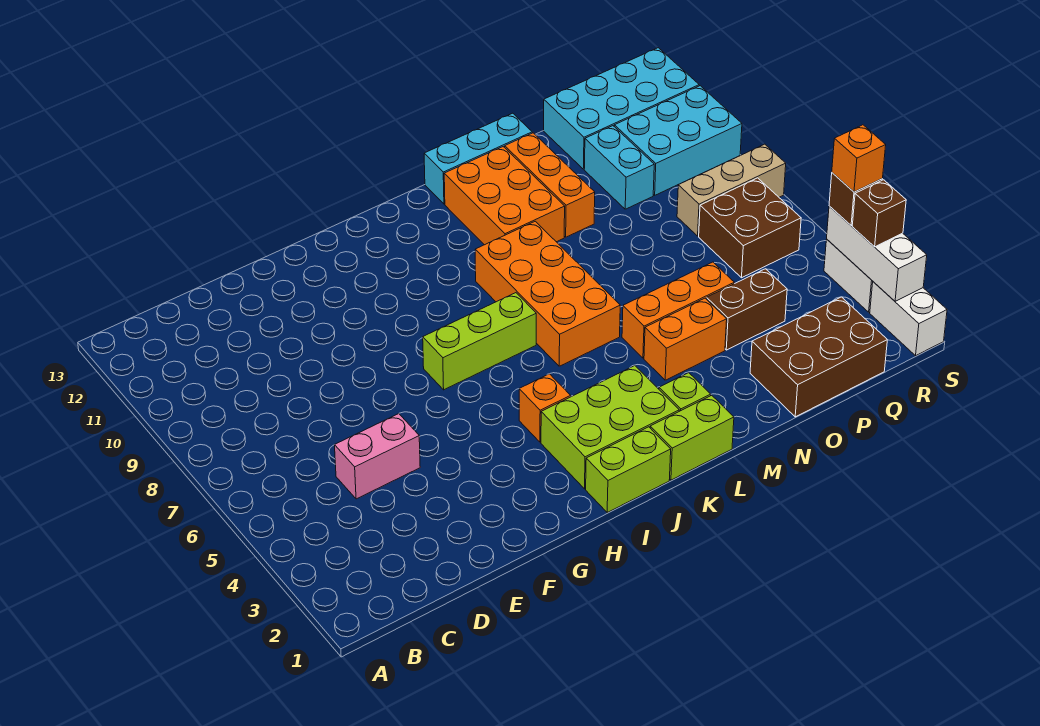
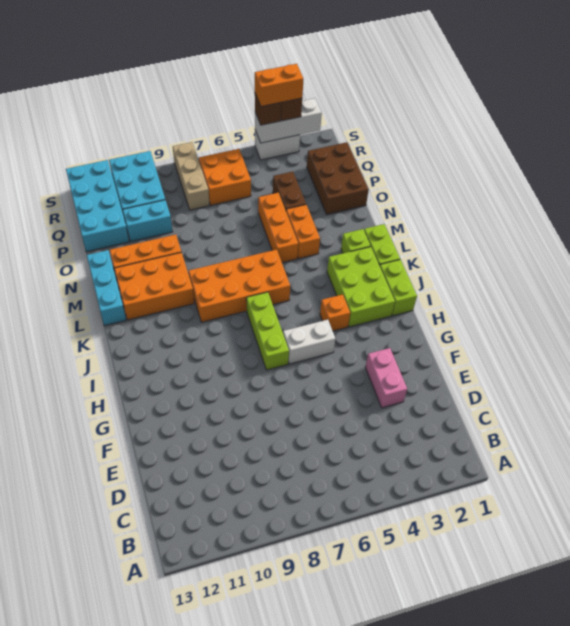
pink 1x2 brick [335,414,420,499] -> pink 1x2 brick moved to [365,348,407,408]
brown 2x2 brick [699,178,801,278] -> orange 2x2 brick [199,149,251,205]
white 1x2 brick [870,282,947,356] -> white 1x2 brick moved to [283,320,335,364]
orange 1x1 brick [832,125,886,192] -> orange 1x2 brick [255,64,303,107]

